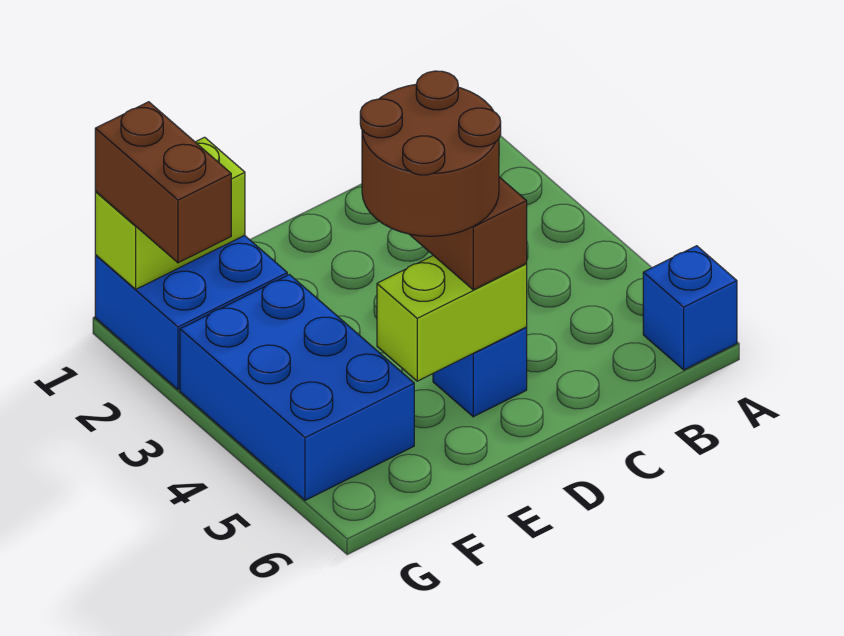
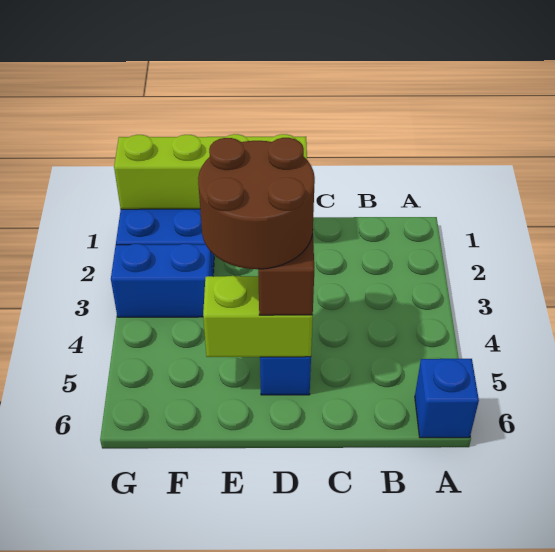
lime 1x2 brick [95,137,245,289] -> lime 1x4 brick [114,134,307,209]
blue 2x3 brick [180,275,414,500] -> blue 1x2 brick [111,244,212,317]
brown 1x2 brick [95,102,231,263] -> none

